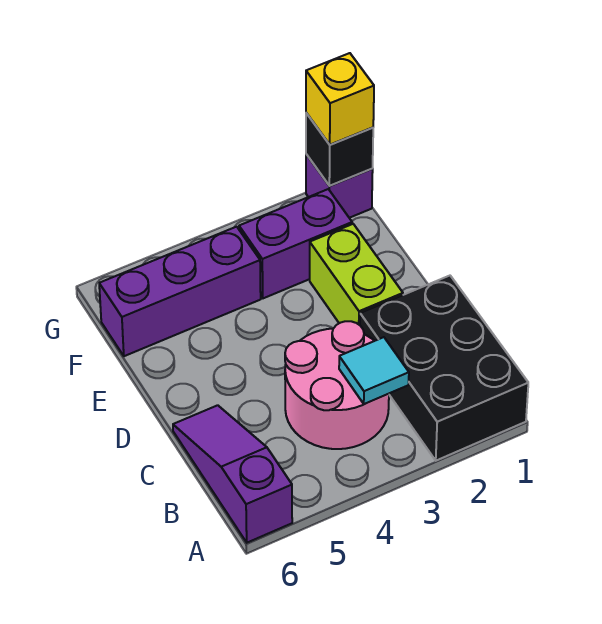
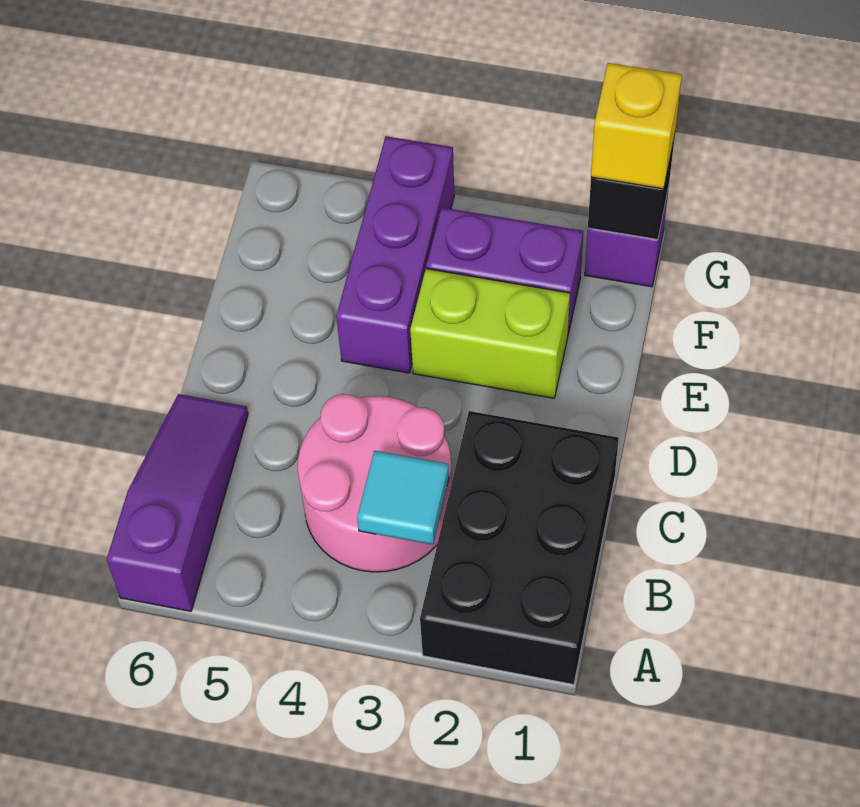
lime 1x2 brick [310,224,403,325] -> lime 1x2 brick turned to [410,269,570,398]
purple 1x3 brick [99,227,261,356] -> purple 1x3 brick turned to [336,136,454,373]

